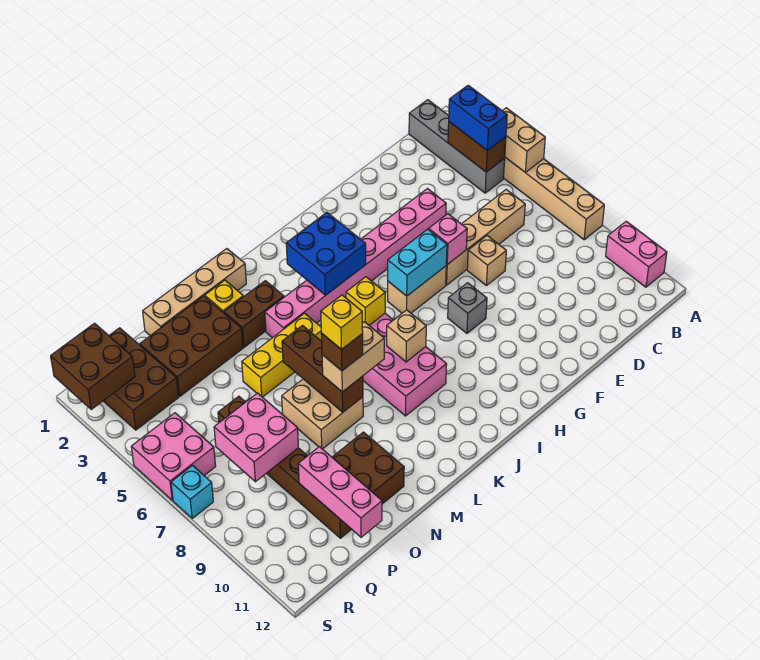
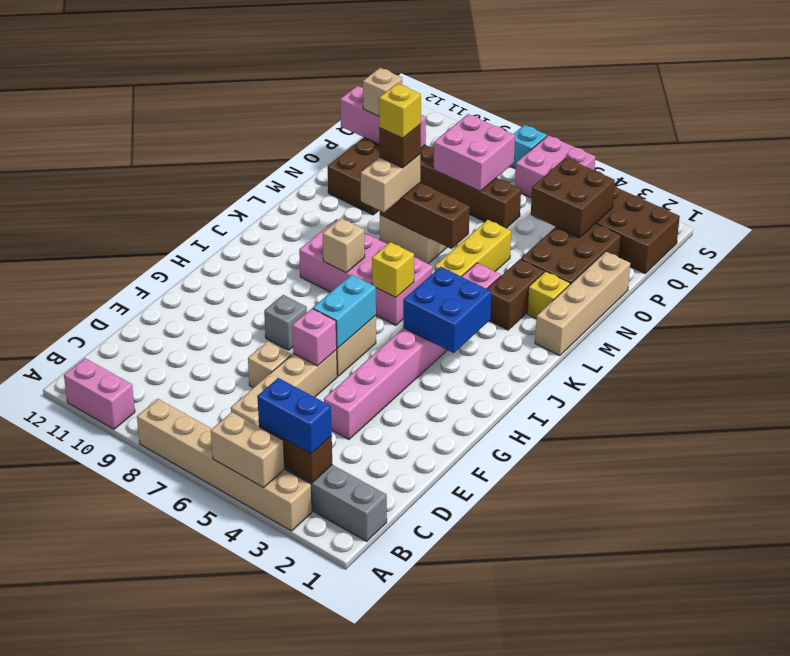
none -> tan 1x1 brick [363,68,402,116]
brown 2x2 brick [51,323,135,409] -> brown 2x2 brick moved to [531,158,615,237]

